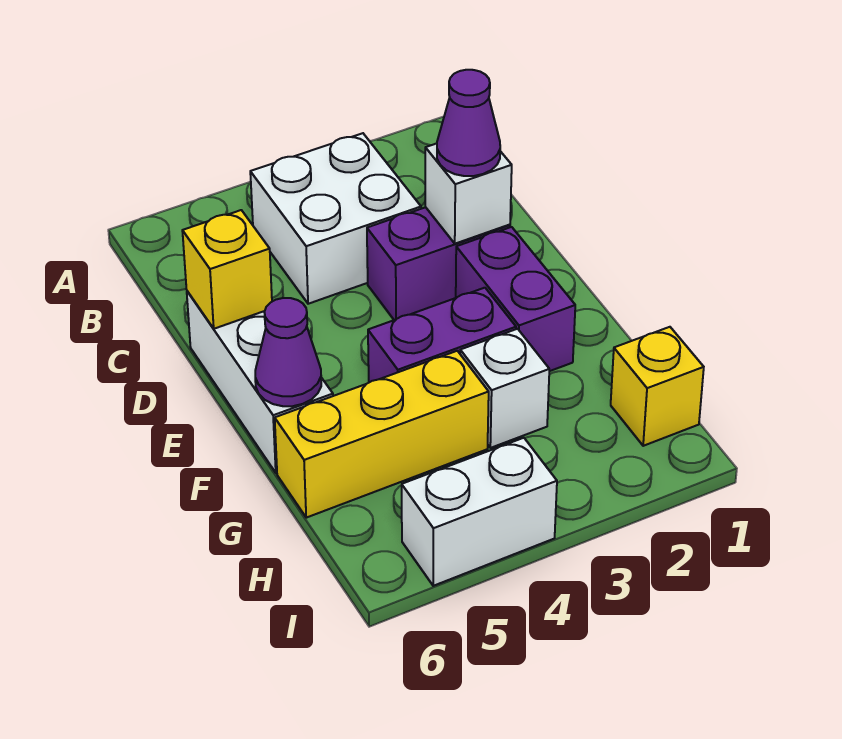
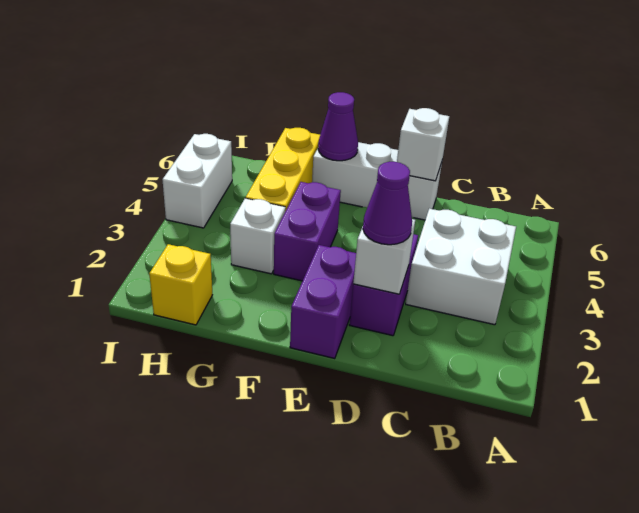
yellow 1x1 brick [182,210,272,329] -> white 1x1 brick [397,108,449,181]
purple 1x2 brick [456,227,575,371] -> purple 1x2 brick turned to [290,245,356,359]

